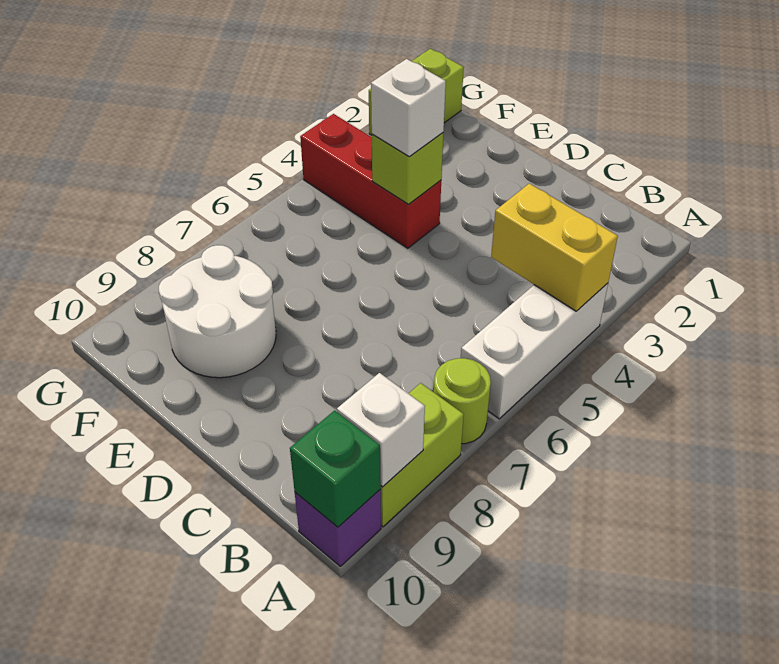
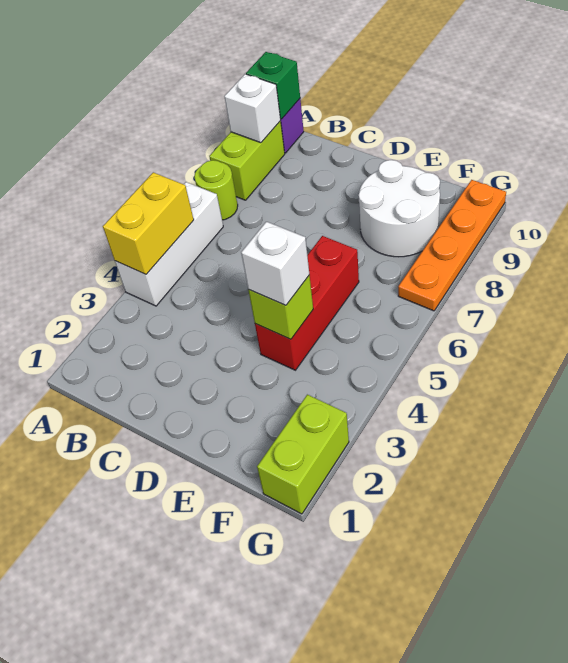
yellow 1x2 brick [491,183,618,311] -> yellow 1x2 brick turned to [103,172,194,274]
red 1x3 brick [300,114,441,248] -> red 1x3 brick turned to [255,236,359,370]
none -> orange 1x4 plate [398,180,506,311]

